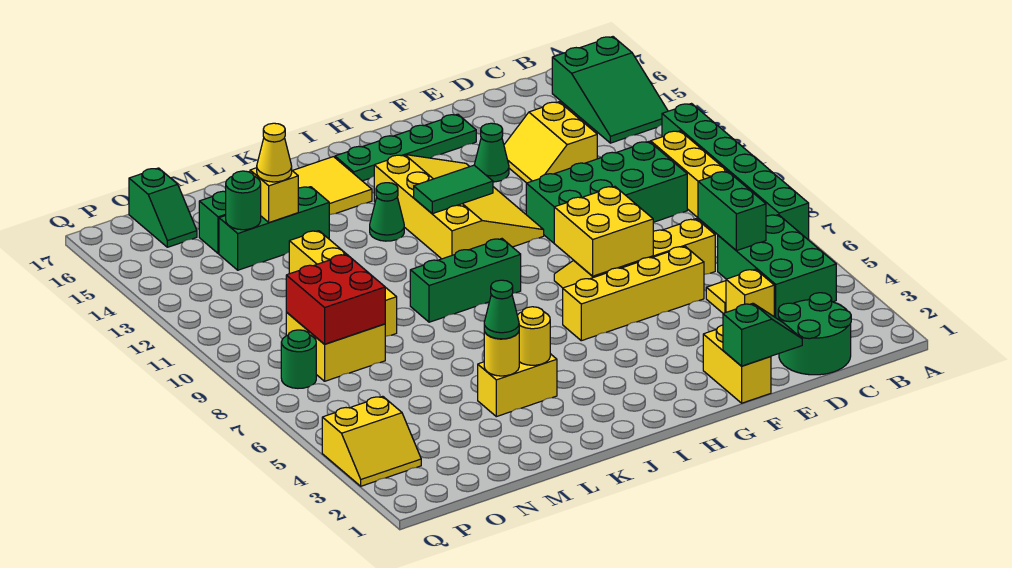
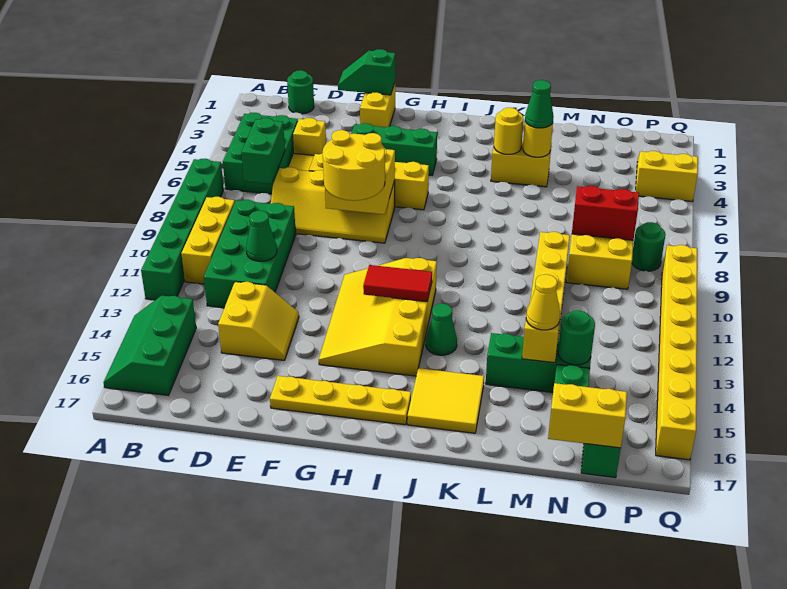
green 2x3 slope [552,37,668,143] -> green 2x3 slope turned to [103,295,196,395]
green 2x2 round brick [778,293,851,375] -> green 1x1 round brick [287,70,314,114]
green 2x4 brick [526,142,687,243] -> green 2x4 brick turned to [204,200,296,308]
none -> yellow 2x2 round brick [323,130,385,201]
green 1x1 cone [474,123,509,182] -> green 1x1 cone moved to [246,211,277,261]
green 1x4 plate [335,114,476,181] -> yellow 1x4 plate [270,376,411,425]
green 1x2 tile [414,165,493,214] -> red 1x2 tile [363,265,432,302]
green 1x3 brick [410,239,521,322] -> green 1x3 brick moved to [351,123,437,175]
red 2x2 brick [286,254,385,344] -> red 1x2 brick [572,186,639,240]
none -> yellow 1x2 brick [548,383,627,448]
none -> yellow 1x8 brick [656,245,697,460]

